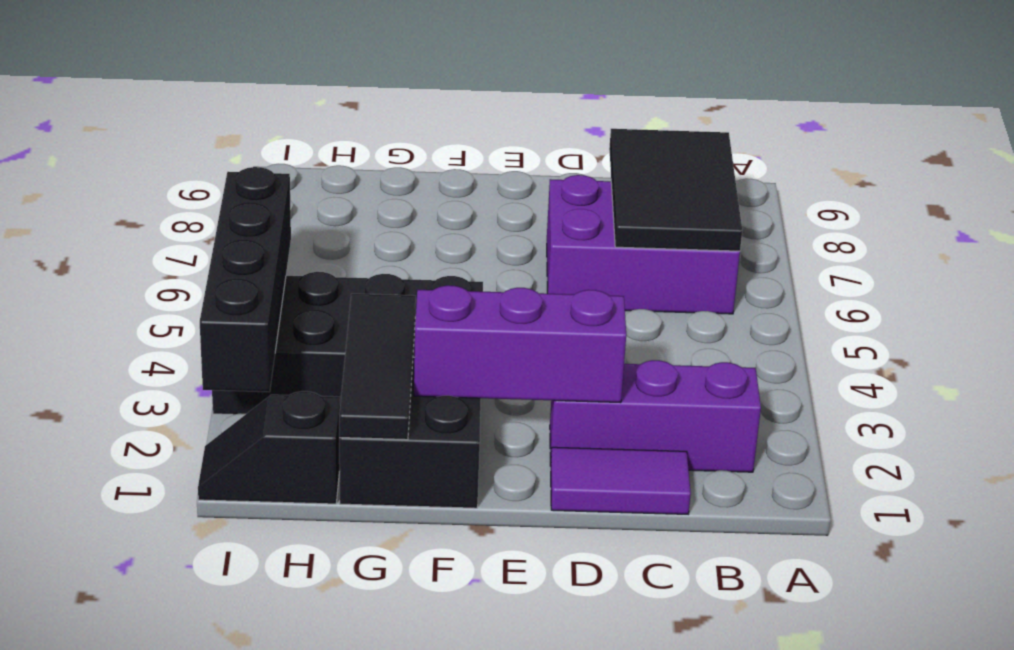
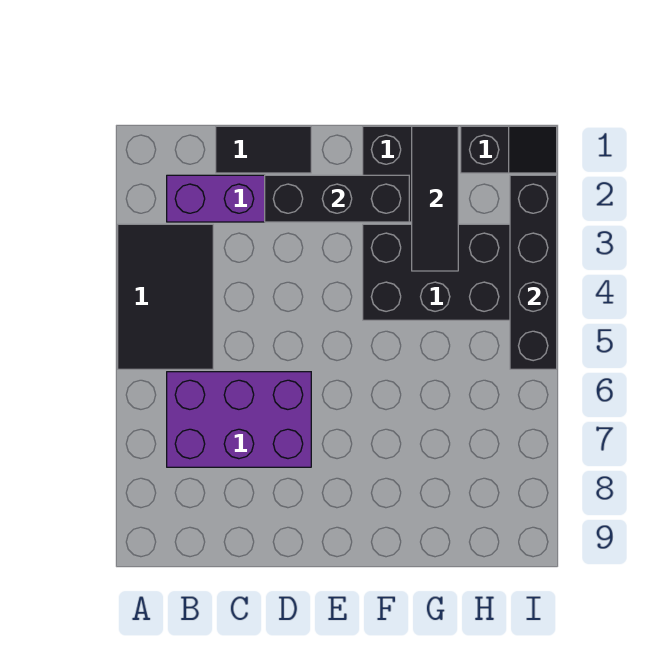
black 2x3 tile [609,129,742,251] -> black 2x3 tile moved to [118,224,213,369]
purple 1x2 tile [550,447,691,514] -> black 1x2 tile [216,126,311,173]
purple 1x3 brick [414,285,626,403] -> black 1x3 brick [265,175,409,222]

